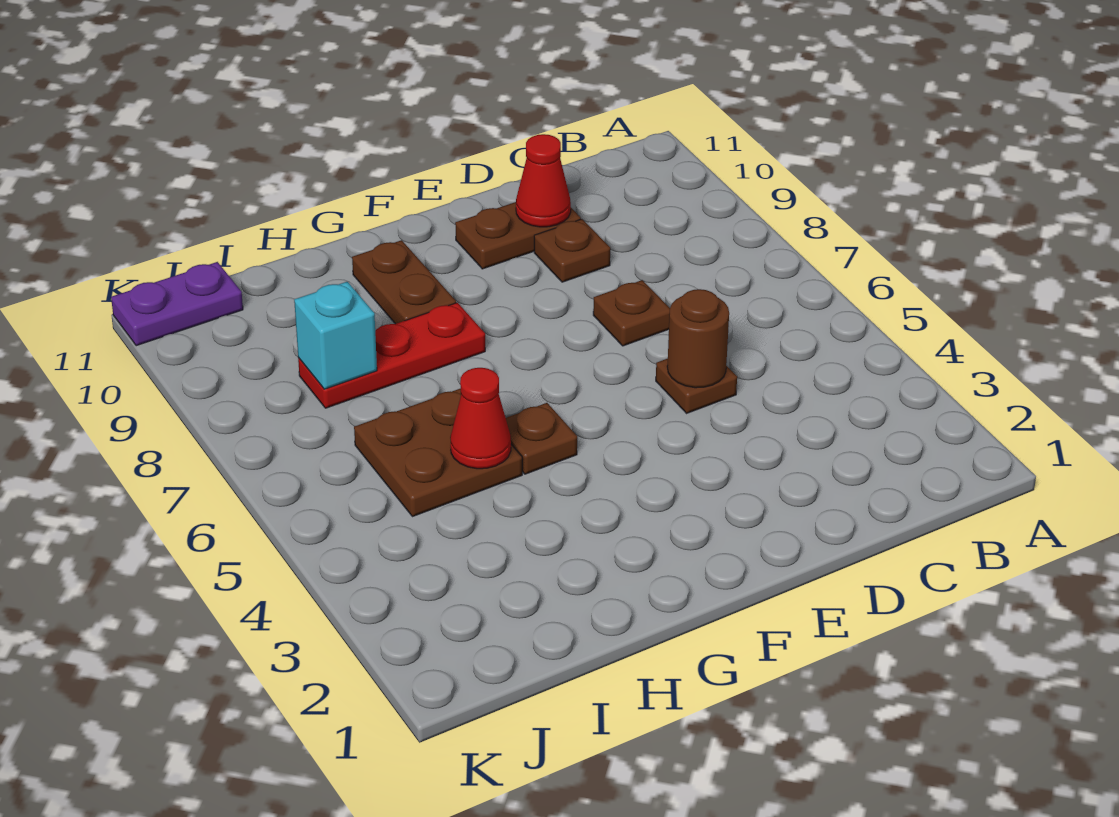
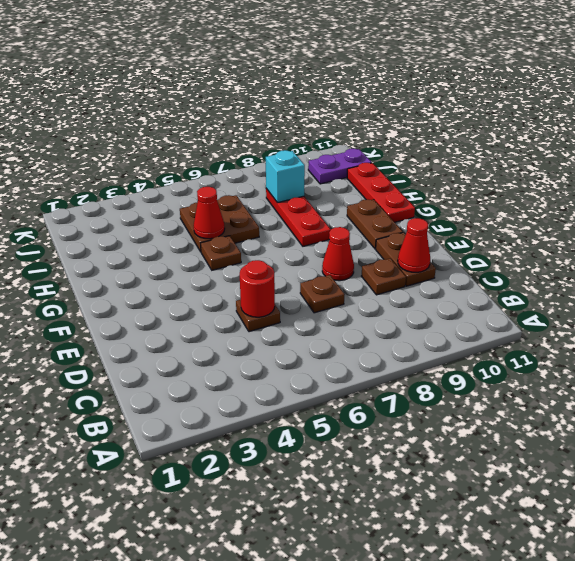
brown 1x1 round brick [667,289,729,388] -> red 1x1 round brick [240,260,275,317]
none -> red 1x1 cone [322,227,354,281]
brown 1x2 plate [352,240,456,324] -> brown 1x2 plate turned to [347,199,403,249]
none -> red 1x3 plate [347,163,415,222]
purple 1x2 plate [111,262,243,346] -> purple 1x2 plate turned to [308,149,372,184]

